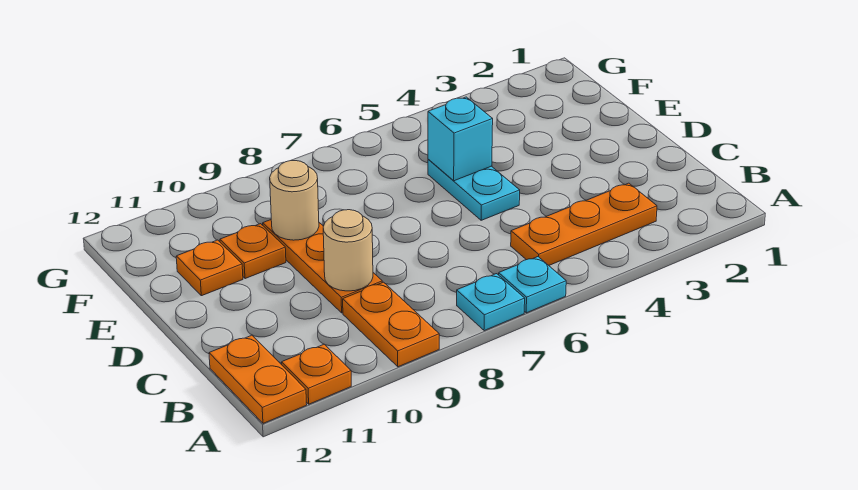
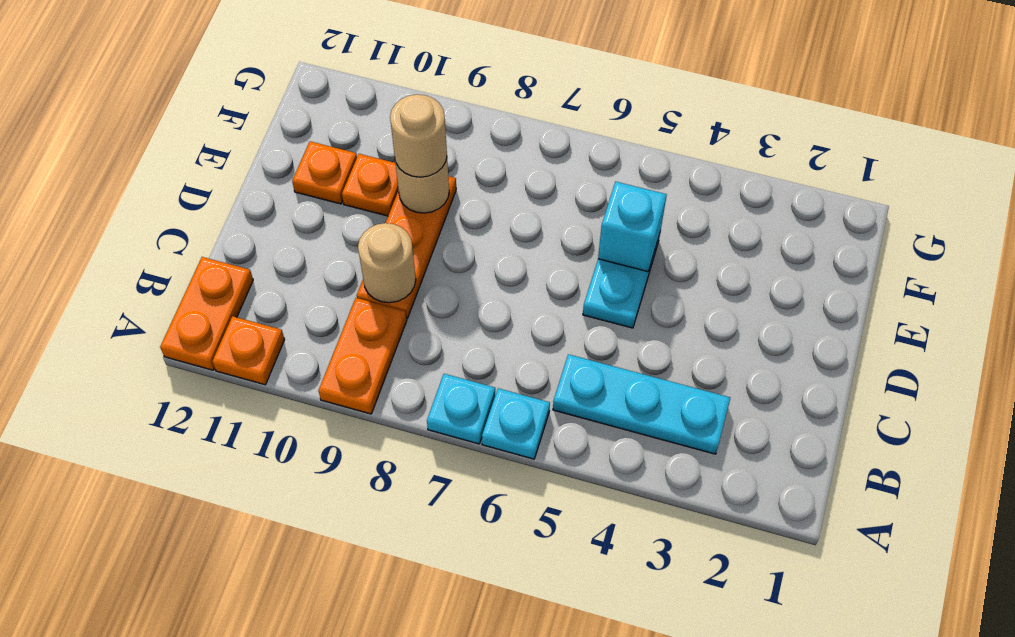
orange 1x3 plate [511,183,657,265] -> cyan 1x3 plate [553,354,730,454]
none -> tan 1x1 round brick [390,94,447,177]

